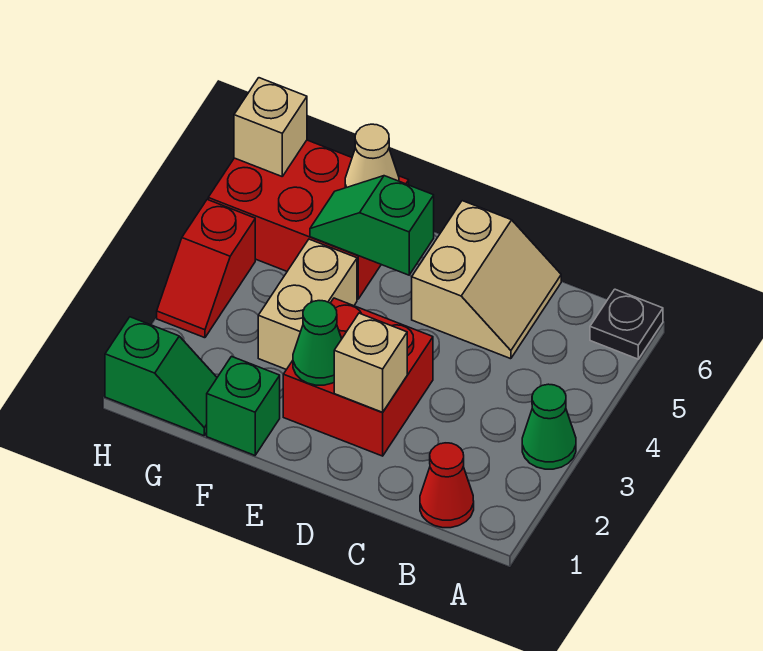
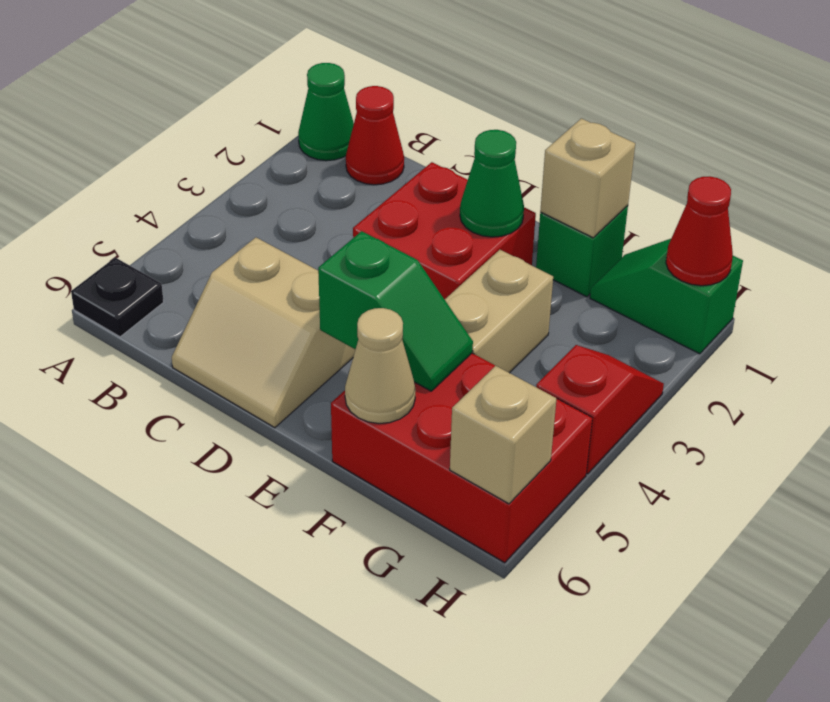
green 1x1 cone [522,384,576,469] -> green 1x1 cone moved to [298,63,354,161]
tan 2x2 slope [412,201,561,359] -> tan 2x2 slope turned to [172,237,355,428]
tan 1x1 brick [334,313,407,412] -> tan 1x1 brick moved to [540,118,635,238]
none -> red 1x1 cone [666,176,733,286]

